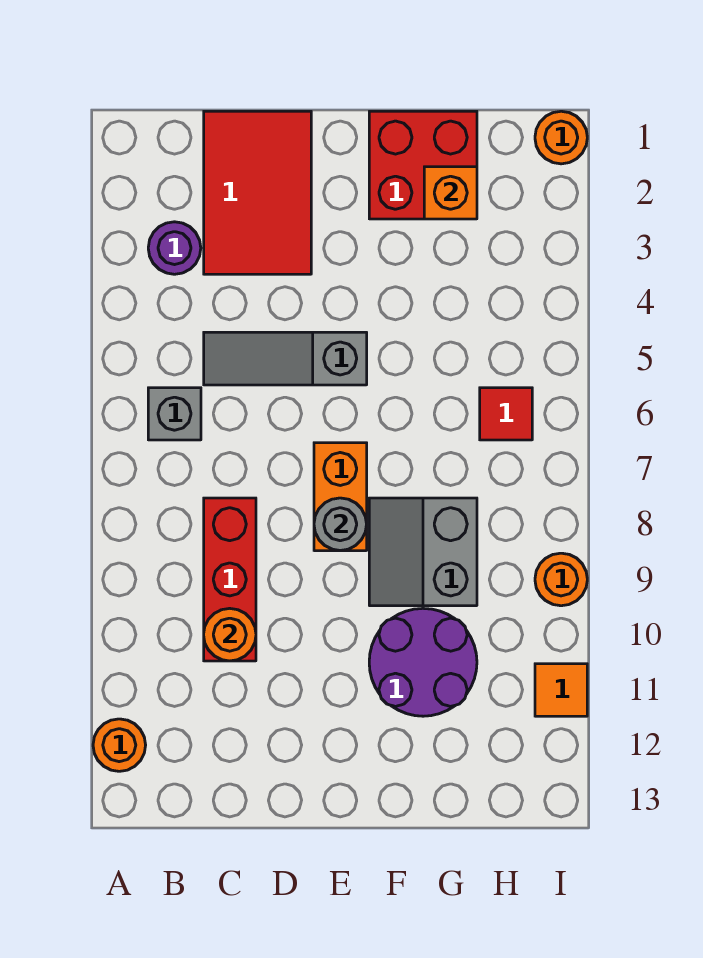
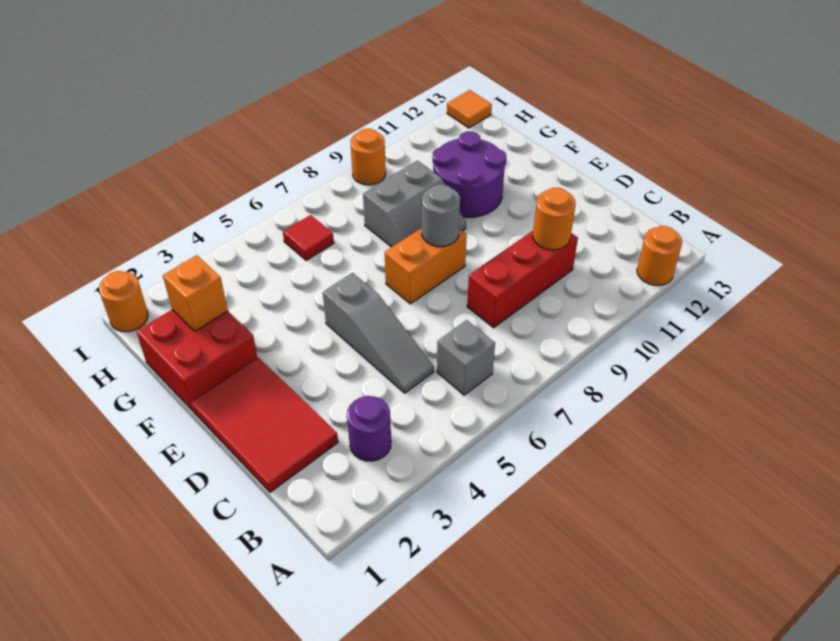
red 2x3 tile [204,111,311,274] -> red 2x3 tile turned to [191,358,338,492]
orange 1x1 tile [535,664,587,716] -> orange 1x1 tile moved to [447,90,492,128]

